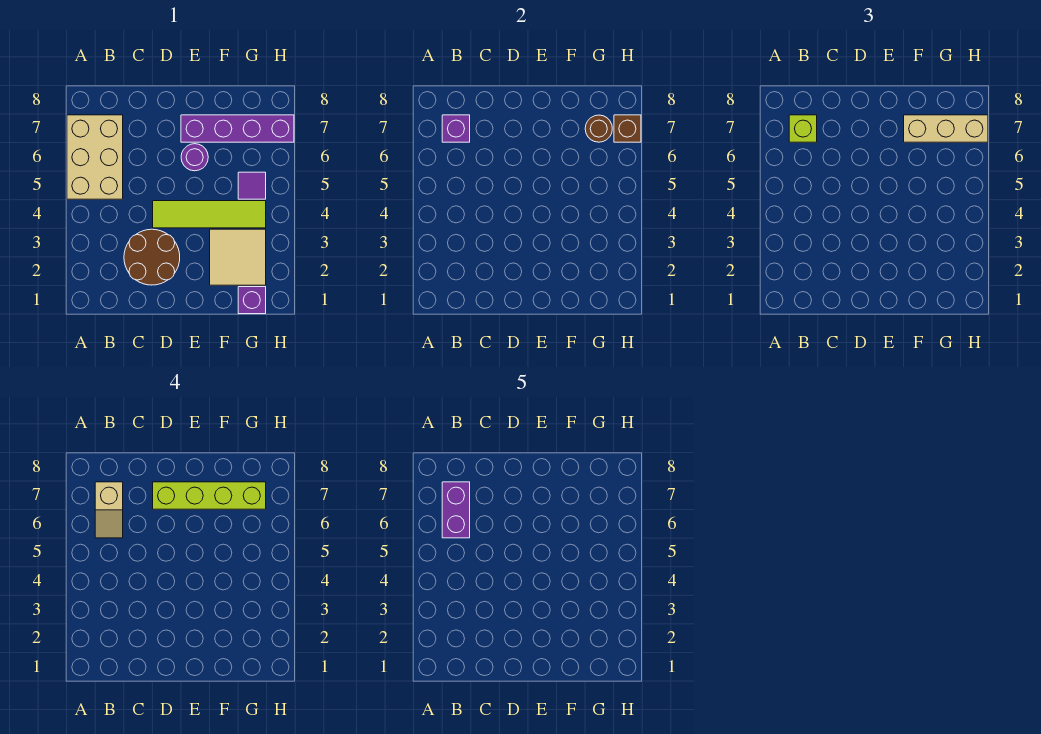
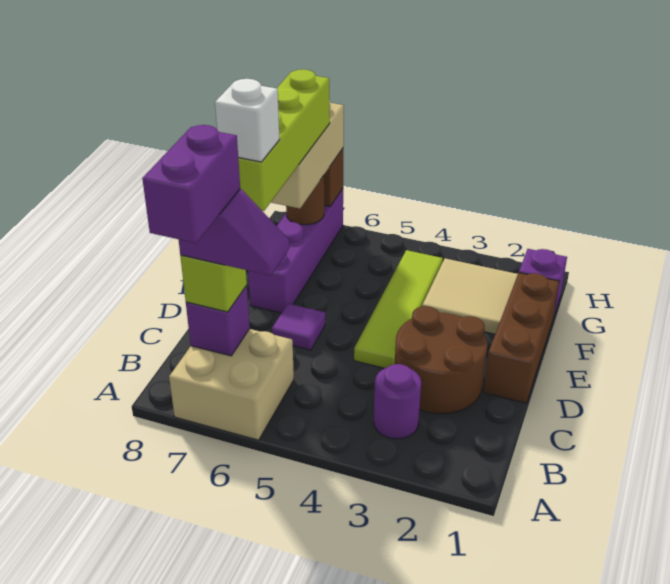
tan 2x3 brick [67,115,123,199] -> tan 2x2 brick [169,329,294,440]
tan 1x2 slope [95,482,123,538] -> purple 1x2 slope [178,189,289,276]
purple 1x2 brick [442,482,470,538] -> purple 1x2 brick turned to [142,125,240,243]
none -> brown 1x3 brick [484,273,559,403]
none -> white 1x1 brick [215,79,280,162]
purple 1x1 round brick [181,144,208,171] -> purple 1x1 round brick moved to [374,364,421,439]
purple 1x1 tile [238,172,266,199] -> purple 1x1 tile moved to [272,304,325,350]

